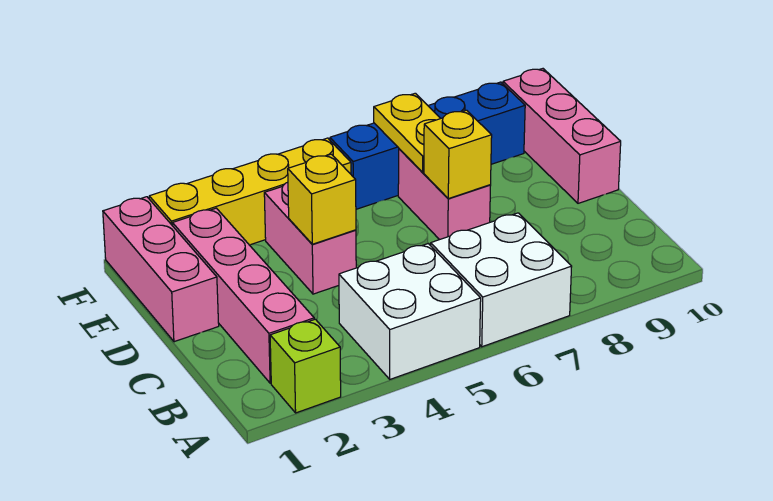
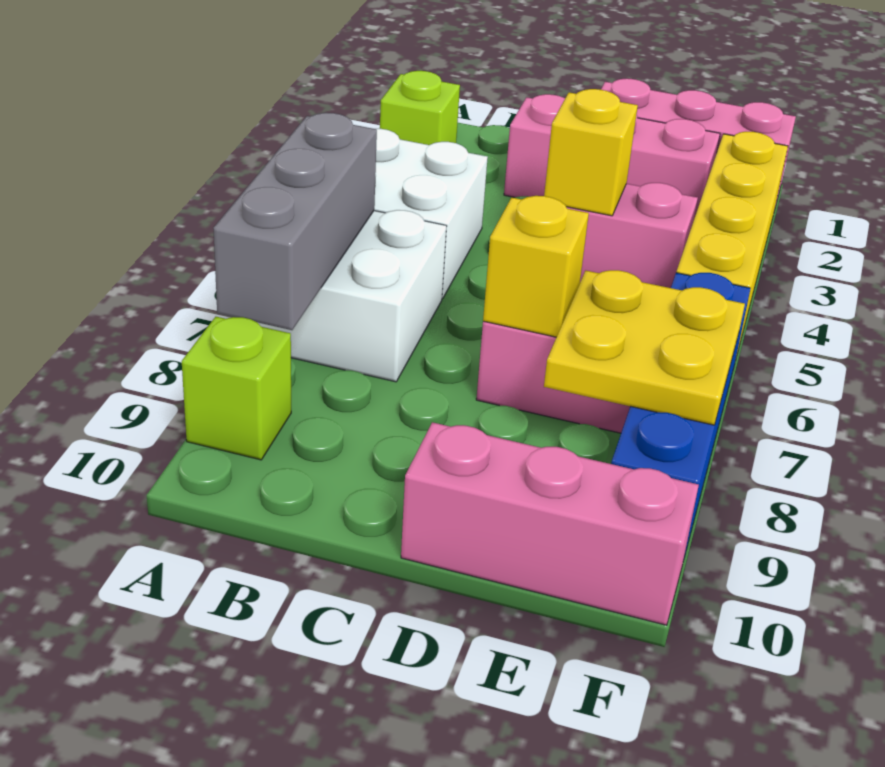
none -> grey 1x3 brick [213,113,377,330]
none -> lime 1x1 brick [182,317,291,460]
pink 1x4 brick [172,208,314,383] -> pink 1x3 brick [504,94,720,218]
yellow 1x2 plate [374,93,441,172] -> yellow 2x2 plate [544,270,745,425]

